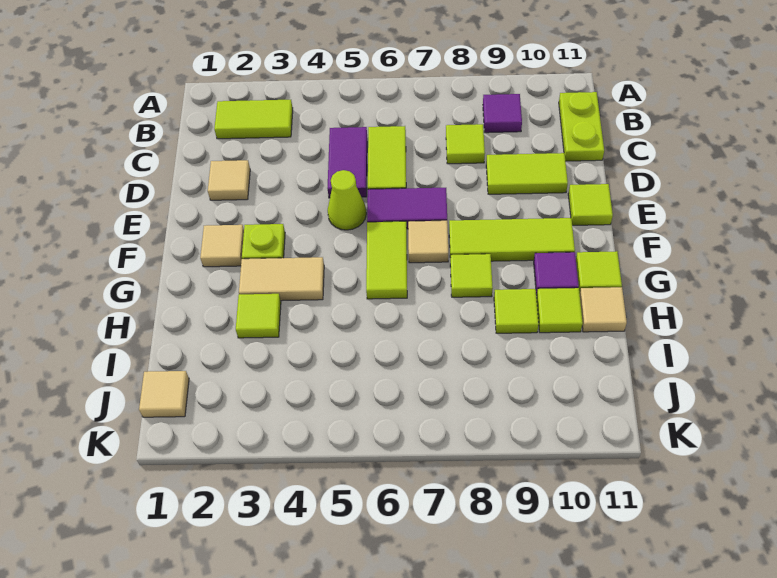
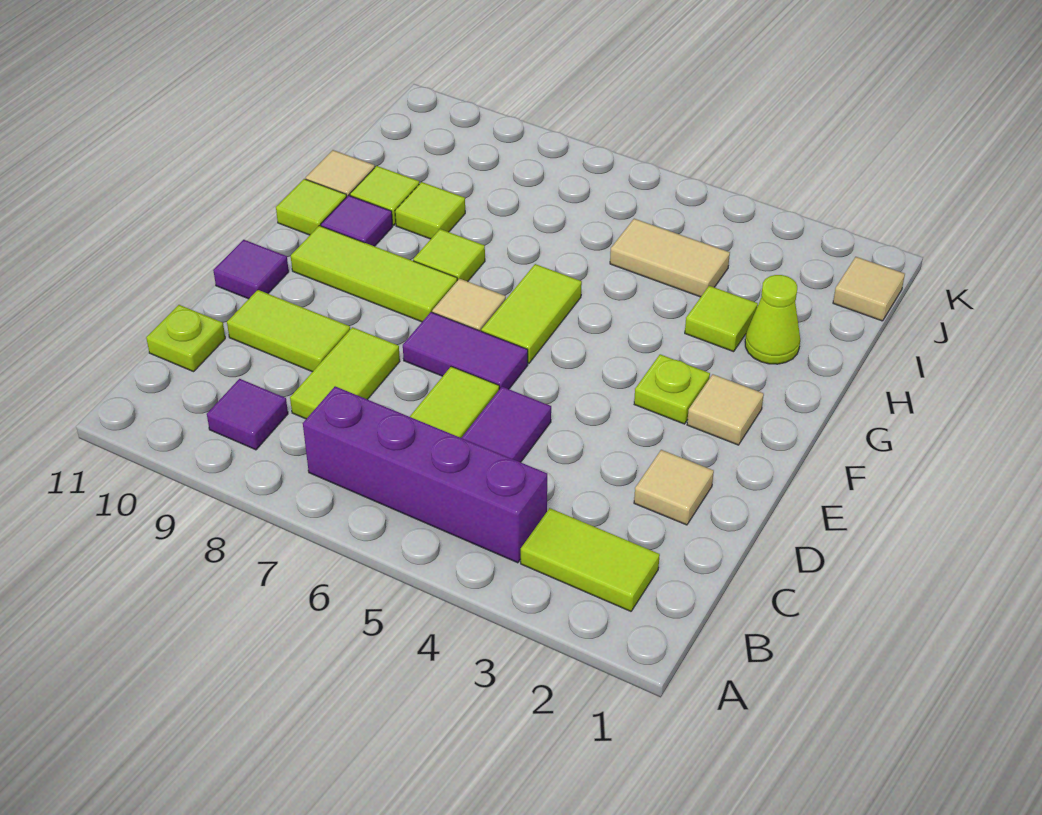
none -> purple 1x4 brick [303,386,547,563]
lime 1x2 plate [559,92,604,161] -> lime 1x1 plate [146,305,225,372]
lime 1x1 tile [446,124,485,164] -> lime 1x2 tile [290,327,400,419]
lime 1x1 cone [328,170,366,230] -> lime 1x1 cone moved to [745,275,800,364]
lime 1x1 tile [568,184,613,225] -> purple 1x1 tile [213,240,289,299]
tan 1x2 tile [239,257,324,301] -> tan 1x2 tile moved to [610,219,730,297]

